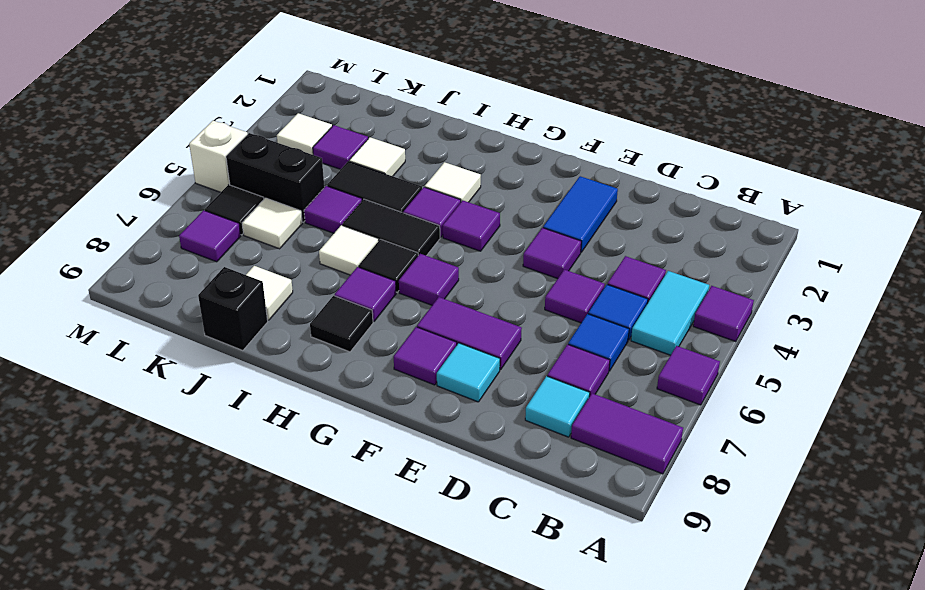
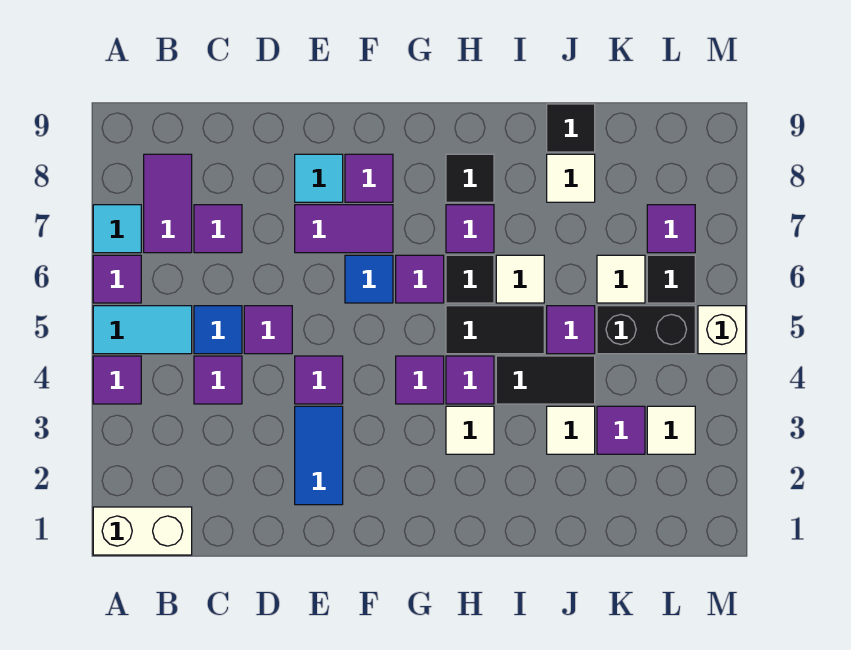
none -> white 1x2 brick [93,507,192,555]
purple 1x2 tile [571,393,683,474] -> purple 1x2 tile turned to [144,154,192,253]
cyan 1x2 tile [631,271,709,355] -> cyan 1x2 tile turned to [93,306,192,354]
blue 1x1 tile [568,314,629,371] -> blue 1x1 tile moved to [345,255,393,303]
cyan 1x1 tile [525,376,590,437] -> cyan 1x1 tile moved to [93,205,141,253]
black 1x1 brick [198,267,268,351] -> black 1x1 tile [547,104,595,152]

